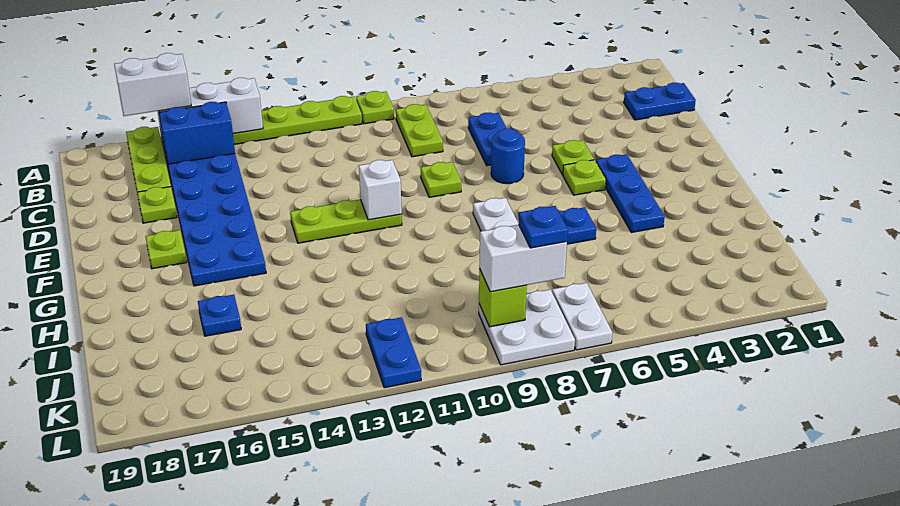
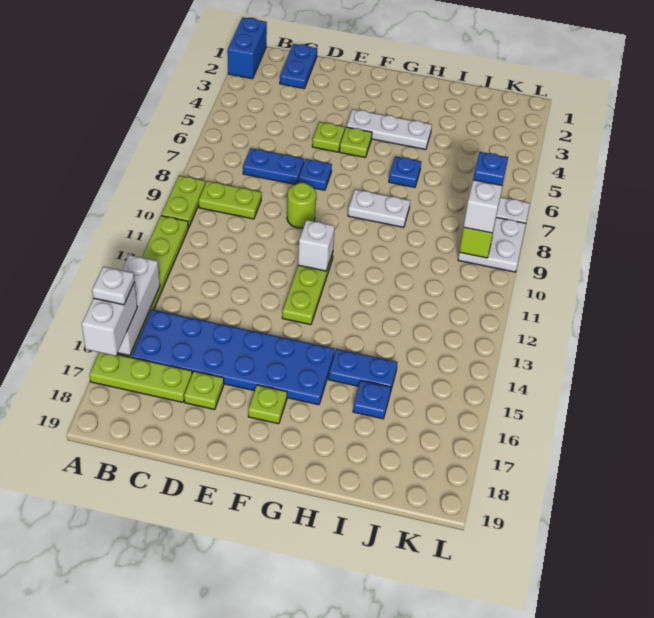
lime 1x1 plate [356,91,394,124] -> lime 1x2 plate [161,175,205,228]
none -> white 1x1 plate [92,266,135,305]
blue 1x2 brick [159,102,235,164] -> blue 1x2 brick moved to [228,17,267,79]
blue 1x1 round brick [491,129,525,184] -> blue 1x1 plate [299,159,332,190]
lime 1x1 plate [421,162,461,197] -> lime 1x1 round brick [287,183,316,228]
blue 1x3 plate [596,154,665,233] -> white 1x3 plate [346,109,432,150]
blue 1x2 plate [366,317,421,388] -> blue 1x2 plate moved to [329,349,398,392]

